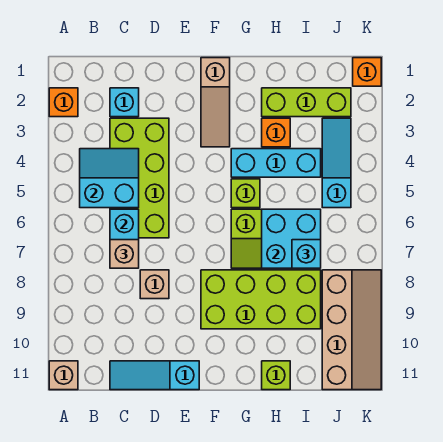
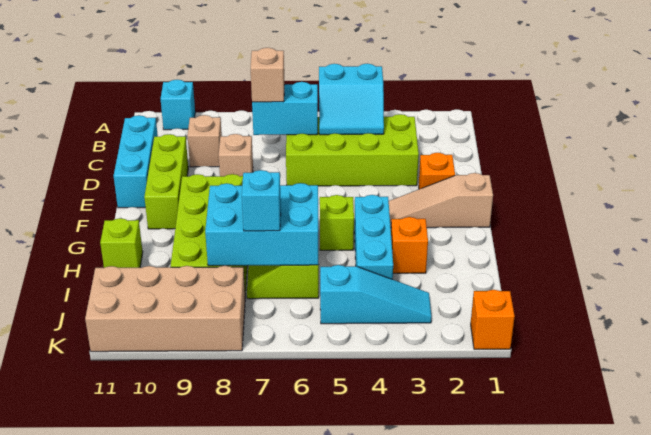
orange 1x1 brick [49,88,78,117] -> orange 1x1 brick moved to [419,153,455,189]
tan 1x1 brick [49,361,78,390] -> tan 1x1 brick moved to [187,115,222,167]
cyan 2x2 slope [80,149,139,208] -> cyan 2x2 slope turned to [319,64,384,135]
cyan 1x1 brick [110,88,139,117] -> cyan 1x1 brick moved to [161,80,195,130]
cyan 1x3 slope [110,361,199,390] -> cyan 1x3 brick [114,115,158,208]
lime 1x3 brick [262,88,351,117] -> lime 1x3 brick moved to [144,134,188,229]
cyan 2x2 brick [262,209,321,268] -> cyan 2x3 brick [205,183,319,266]
tan 2x4 slope [322,270,381,390] -> tan 2x4 brick [85,266,245,352]

